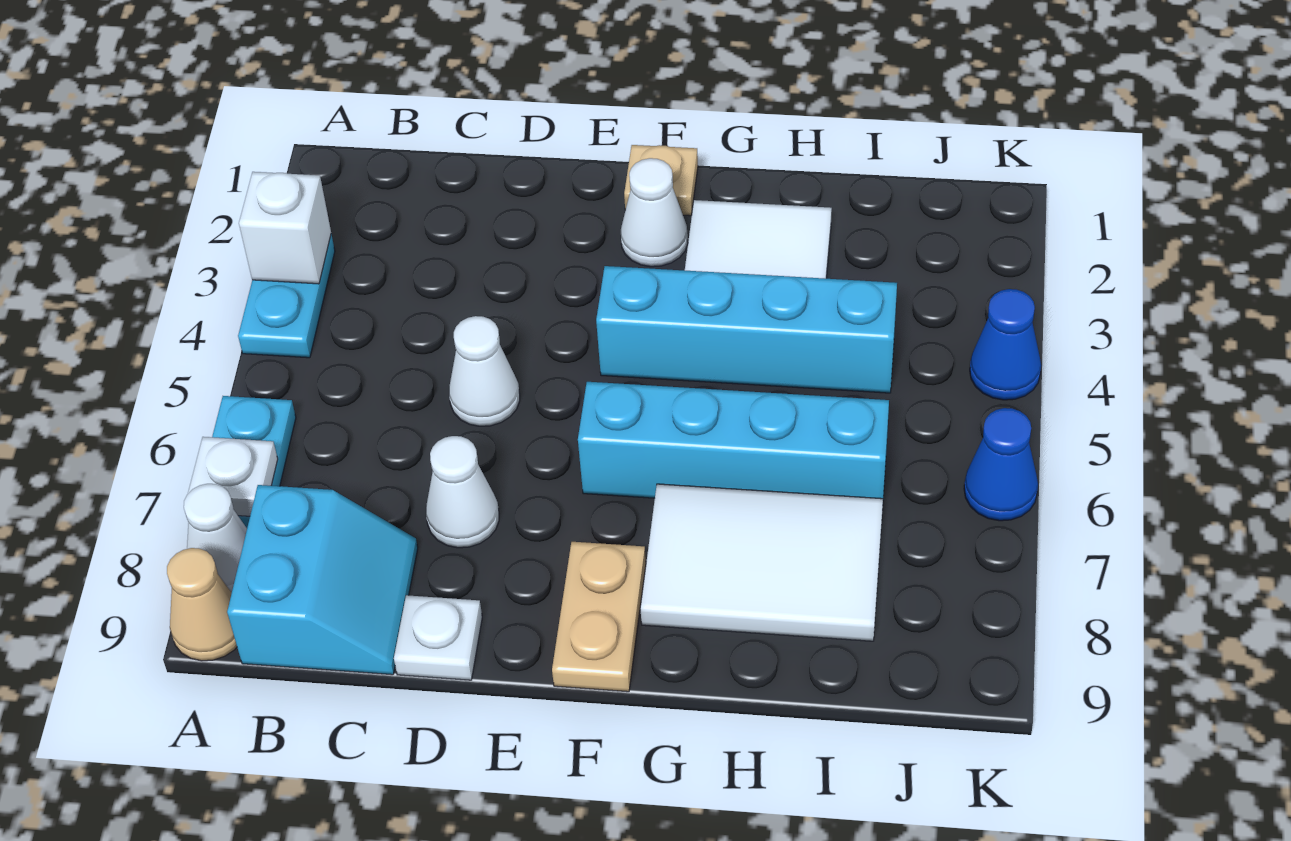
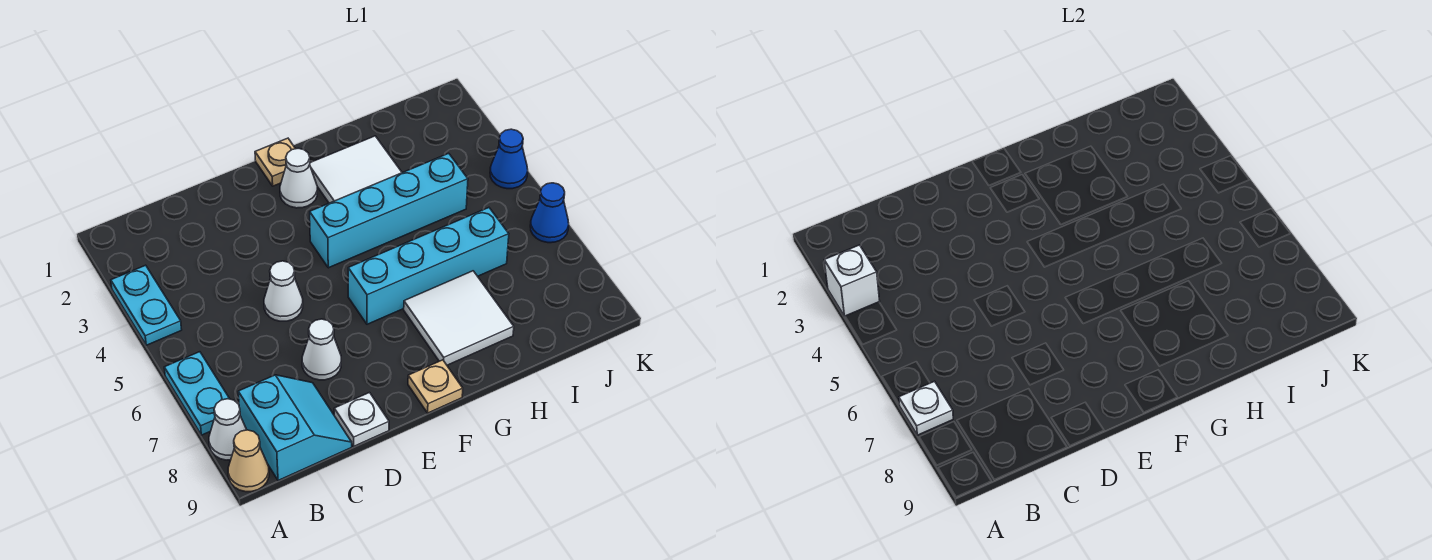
tan 1x2 plate [552,542,646,692] -> tan 1x1 plate [408,360,463,413]
white 2x3 tile [640,484,883,641] -> white 2x2 tile [404,271,514,365]

